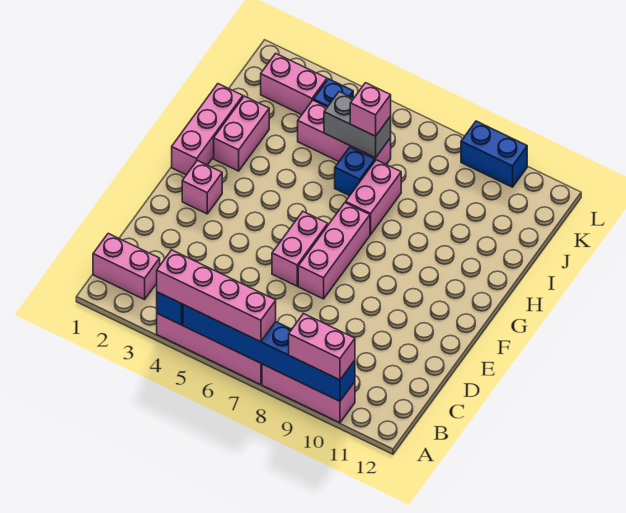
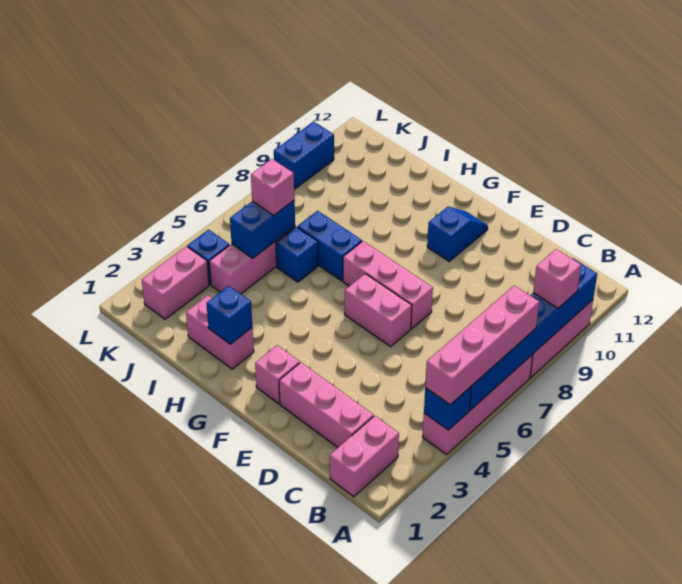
pink 1x2 brick [289,314,355,380] -> pink 1x1 brick [533,249,581,308]
none -> blue 1x2 slope [427,206,488,261]
pink 1x3 brick [172,84,243,175] -> pink 1x3 brick moved to [279,363,374,447]
none -> blue 1x1 brick [206,286,252,344]
pink 1x2 brick [346,160,401,235] -> blue 1x2 brick [297,211,362,281]
grey 1x2 brick [324,92,391,158] -> blue 1x2 brick [230,200,295,258]

